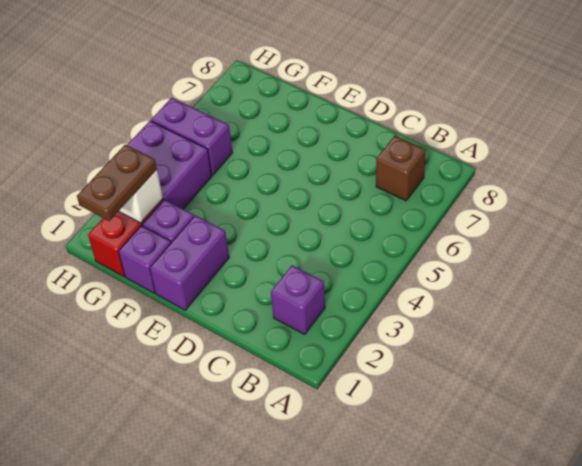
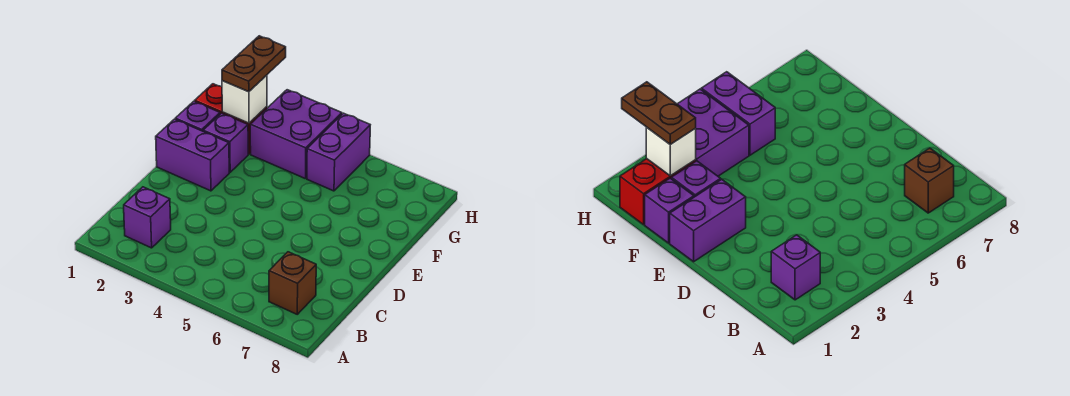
brown 1x2 plate [77,145,157,221] -> brown 1x2 plate turned to [222,36,286,92]

